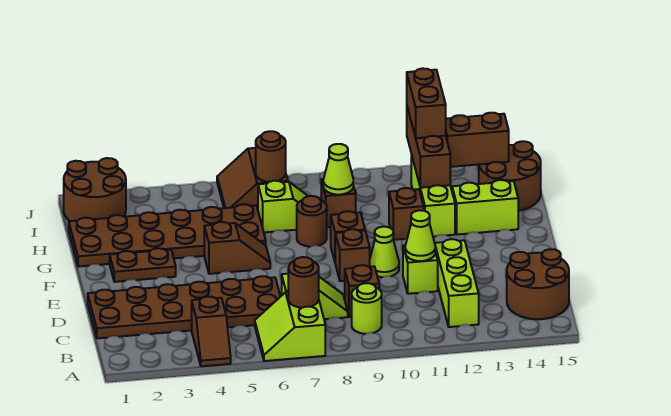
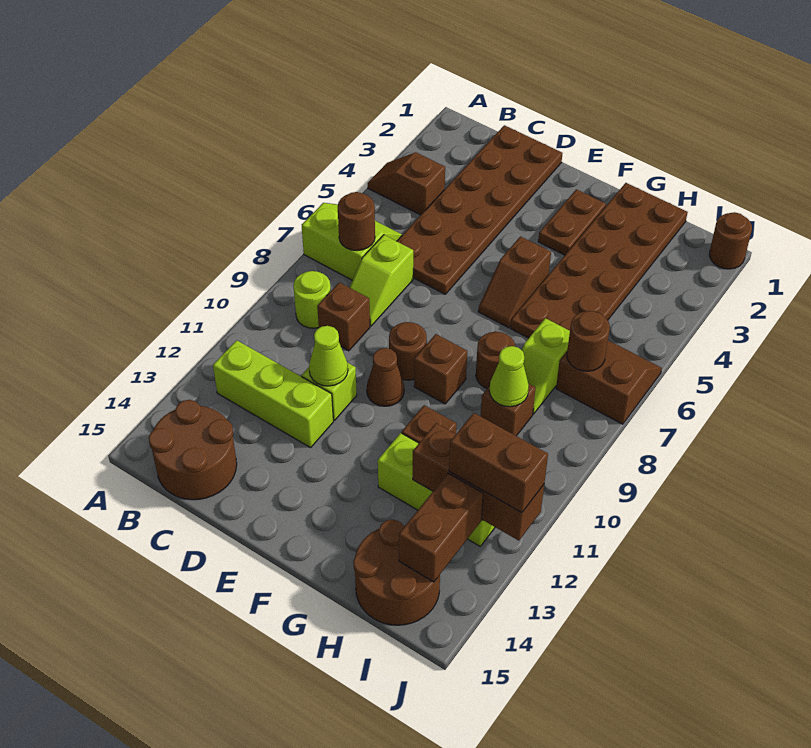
brown 1x1 brick [335,229,370,281] -> brown 1x1 round brick [389,322,427,380]
lime 1x1 cone [370,227,399,277] -> brown 1x1 cone [367,348,404,406]
lime 1x2 brick [452,180,518,234] -> none
brown 2x2 round brick [64,158,126,221] -> brown 1x1 round brick [709,212,752,269]

